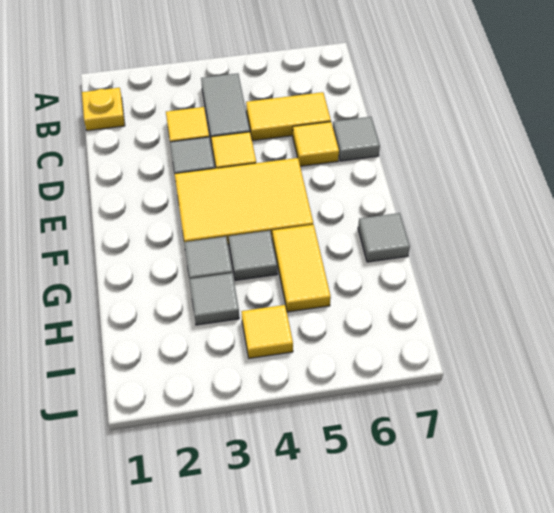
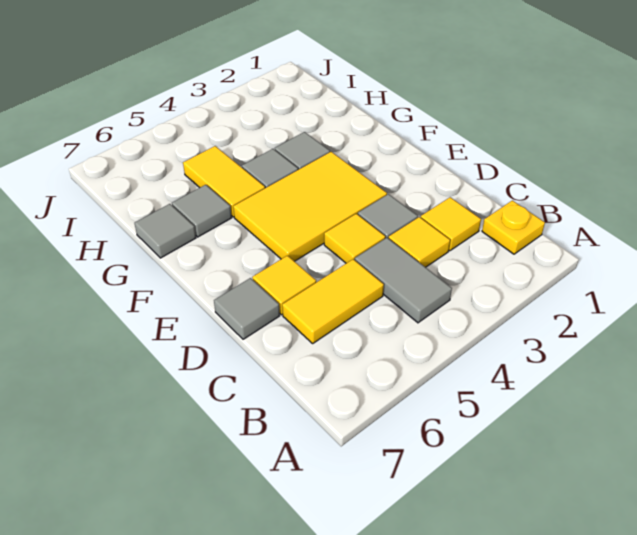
grey 1x1 tile [189,273,239,325] -> grey 1x1 tile moved to [172,185,232,237]
yellow 1x1 tile [241,305,293,358] -> yellow 1x1 tile moved to [421,197,481,251]

